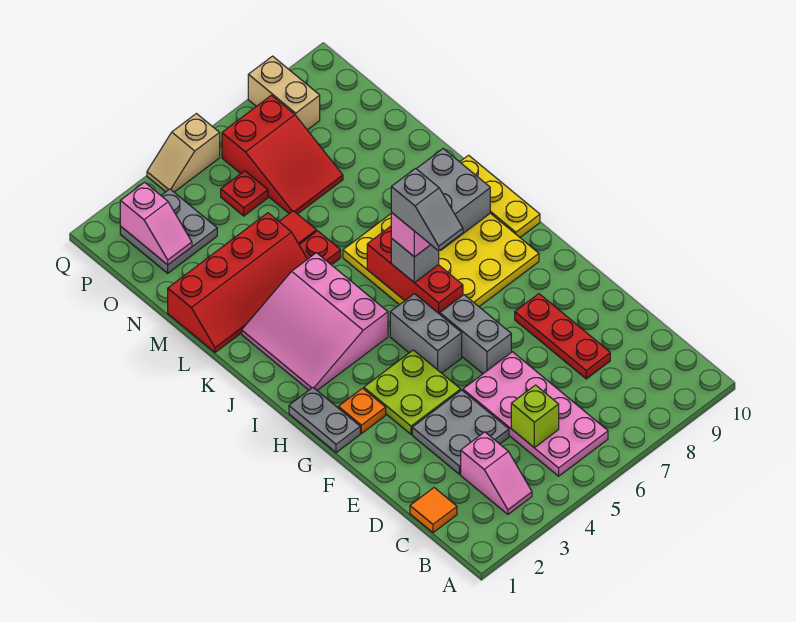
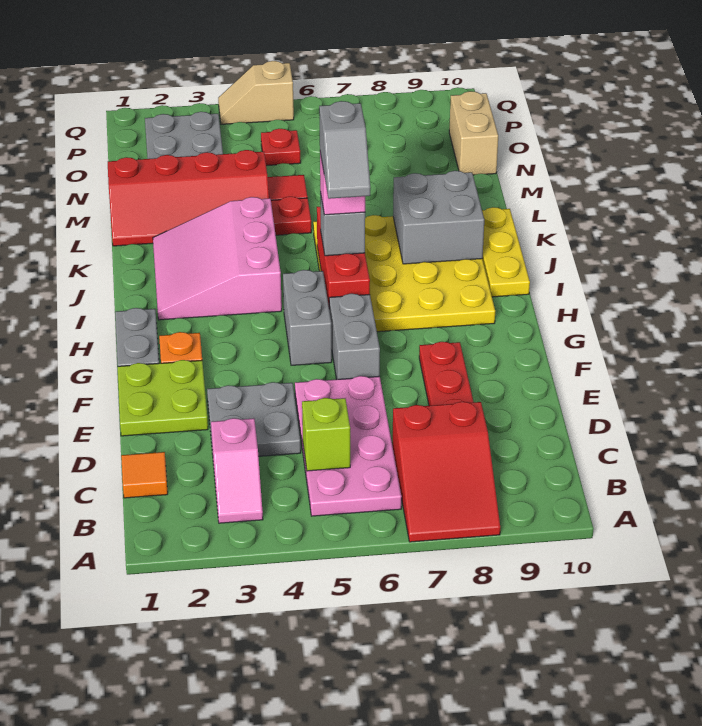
lime 2x2 plate [364,350,461,434] -> lime 2x2 plate moved to [118,360,208,436]
red 2x3 slope [222,95,343,214] -> red 2x3 slope moved to [392,402,500,542]
pink 1x2 slope [120,182,192,265] -> none
tan 1x2 brick [248,56,320,130] -> tan 1x2 brick moved to [449,91,498,175]

